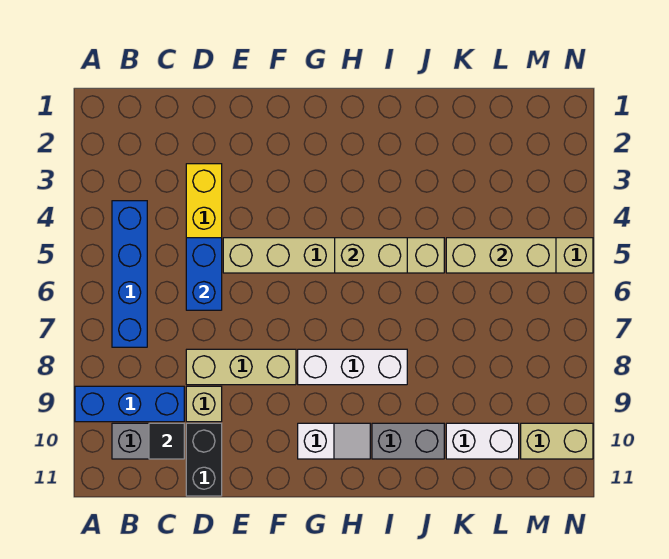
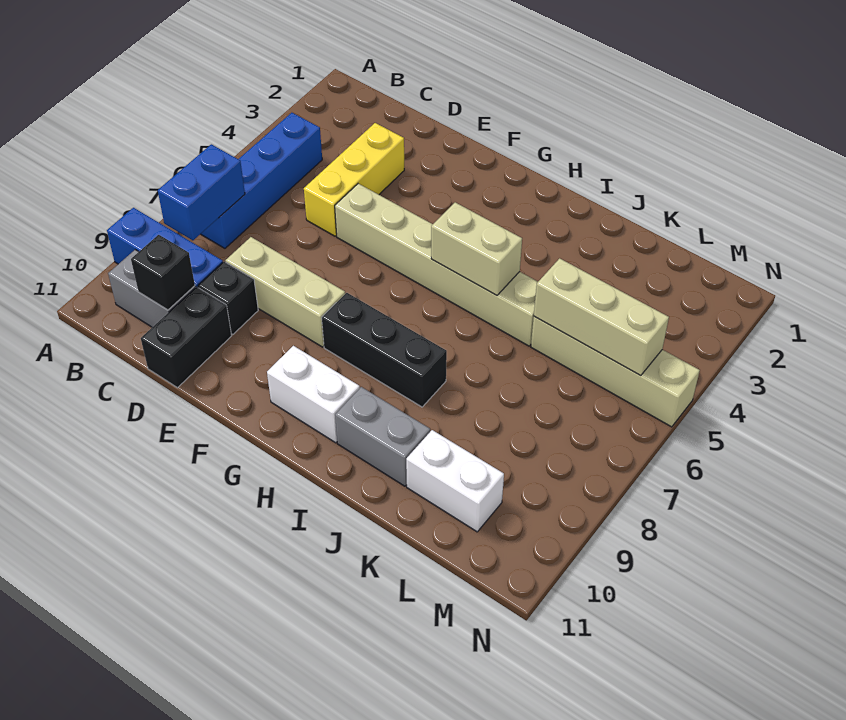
black 1x1 tile [149,423,184,459] -> black 1x1 brick [131,235,195,310]
blue 1x2 brick [186,238,222,310] -> blue 1x2 brick moved to [158,144,245,240]
tan 1x1 brick [186,386,222,422] -> black 1x1 brick [198,262,258,335]
white 1x3 brick [298,349,407,385] -> black 1x3 brick [322,293,447,407]
white 1x2 slope [298,423,370,459] -> white 1x2 brick [267,346,360,443]
tan 1x2 brick [521,423,593,459] -> none

